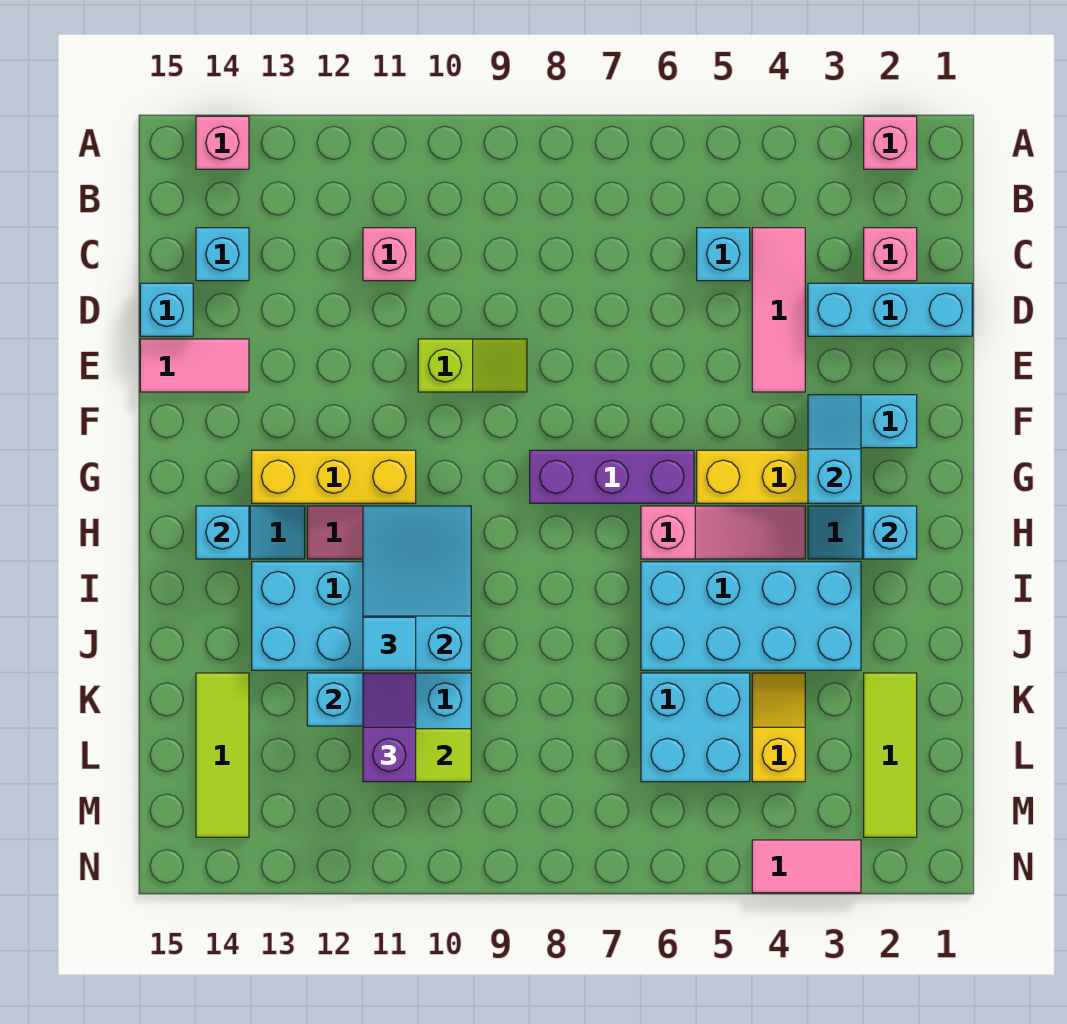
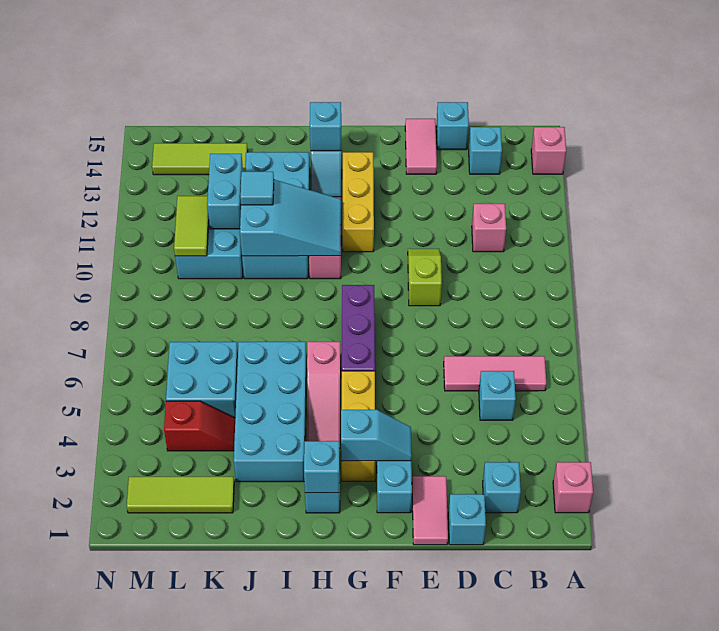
pink 1x1 brick [864,228,917,281] -> cyan 1x1 brick [483,462,521,513]
pink 1x3 tile [752,228,805,392] -> pink 1x3 tile moved to [444,356,546,391]
cyan 1x3 brick [808,283,972,336] -> cyan 1x1 brick [448,494,486,545]
lime 1x2 slope [418,339,527,392] -> lime 1x2 slope turned to [408,249,442,306]
yellow 1x2 slope [752,673,805,782] -> red 1x2 slope [164,401,235,451]
purple 1x2 slope [363,673,416,782] -> none
pink 1x2 tile [752,840,861,893] -> pink 1x2 tile moved to [412,476,448,545]

